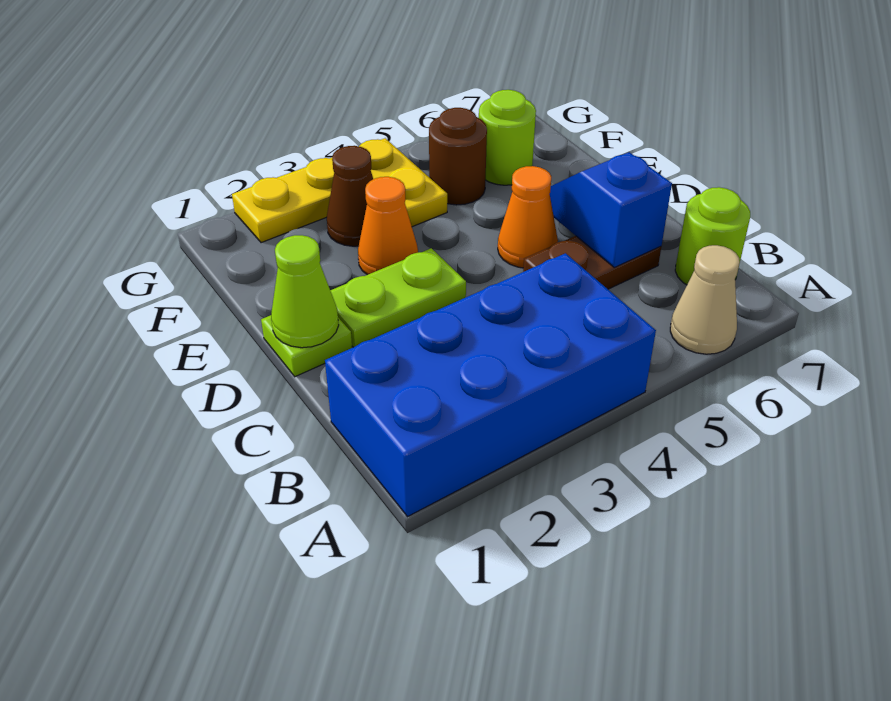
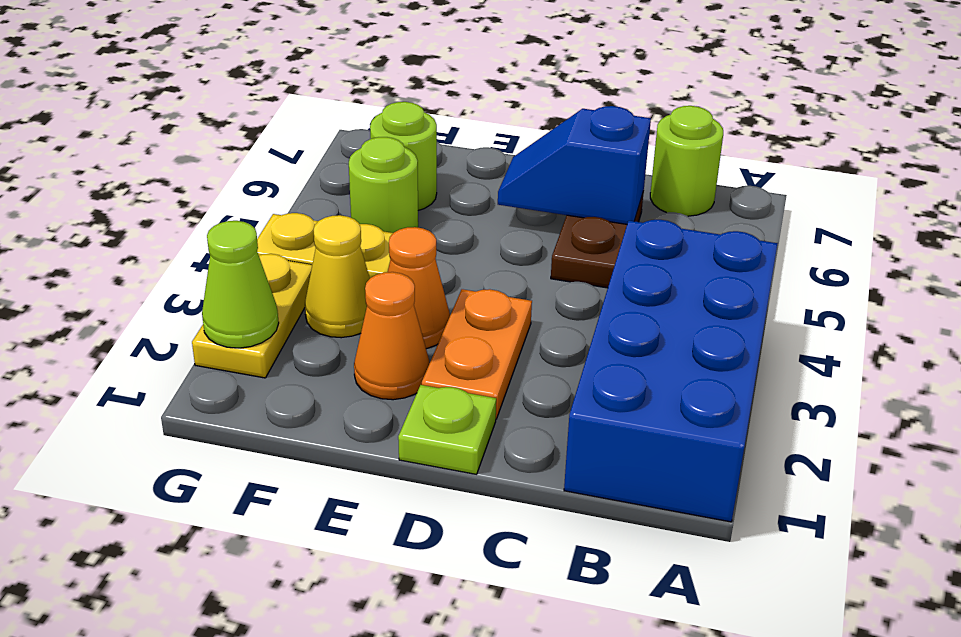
tan 1x1 cone [670,245,740,354] -> none
lime 1x1 cone [271,235,339,348] -> lime 1x1 cone moved to [202,221,279,348]
lime 1x2 plate [330,248,466,347] -> orange 1x2 plate [422,289,532,419]
orange 1x1 cone [498,166,558,268] -> orange 1x1 cone moved to [354,272,430,400]
brown 1x1 cone [327,146,373,246] -> yellow 1x1 cone [305,215,370,338]
brown 1x1 round brick [429,108,487,205] -> lime 1x1 round brick [349,137,418,233]

